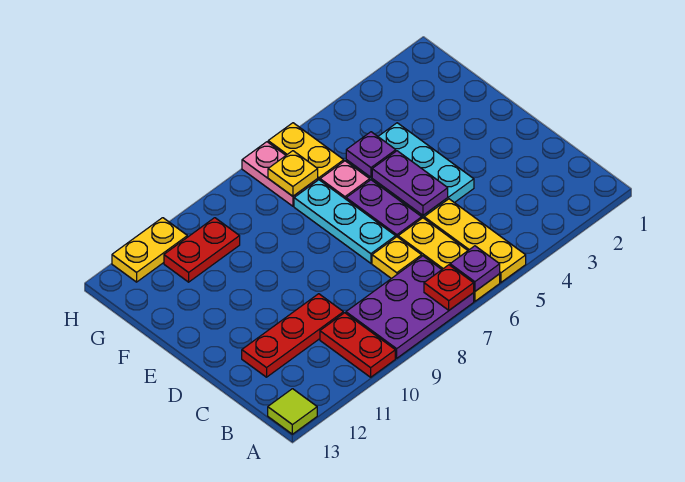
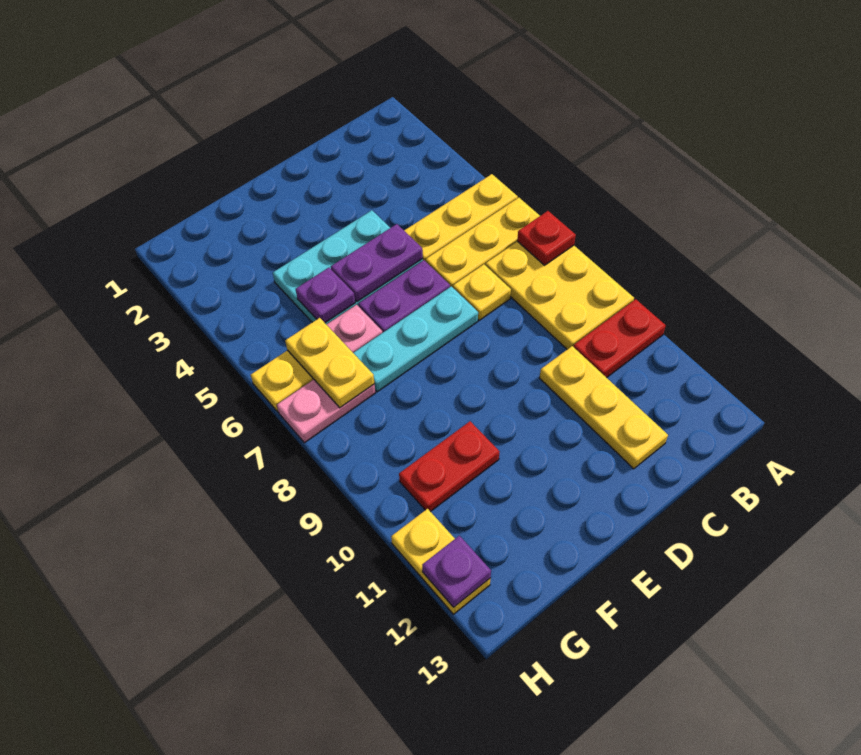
purple 1x1 plate [450,246,500,291] -> purple 1x1 plate moved to [422,536,491,607]
purple 2x3 plate [346,256,474,358] -> yellow 2x3 plate [485,241,634,349]
lime 1x1 tile [268,389,317,434] -> none
red 1x3 plate [242,294,343,377] -> yellow 1x3 plate [540,346,668,469]
yellow 1x1 plate [268,151,318,196] -> yellow 1x2 plate [285,318,374,408]
red 1x2 plate [164,218,240,282] -> red 1x2 plate turned to [399,421,499,512]

